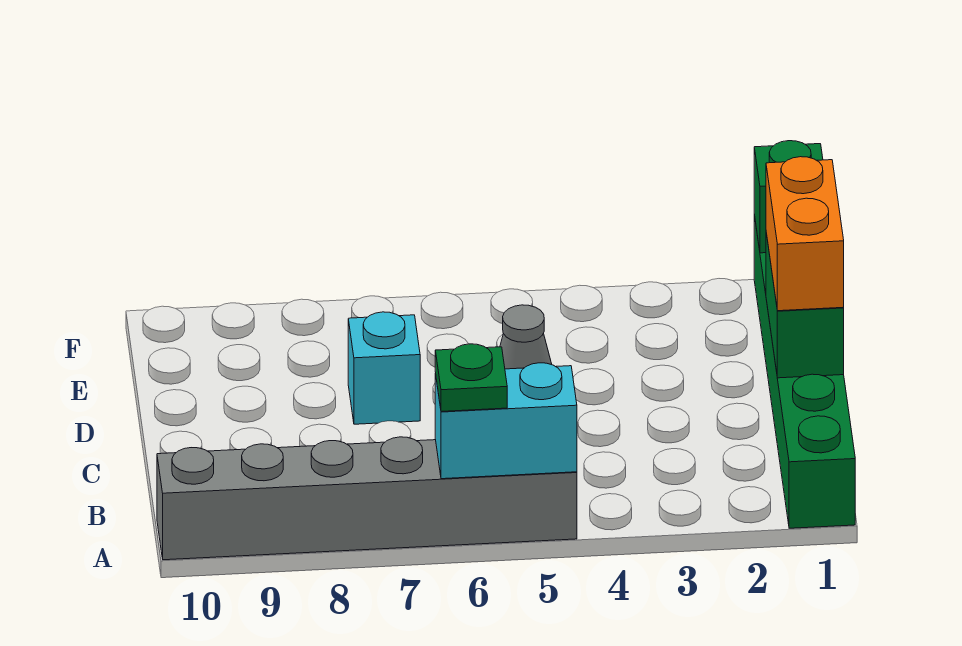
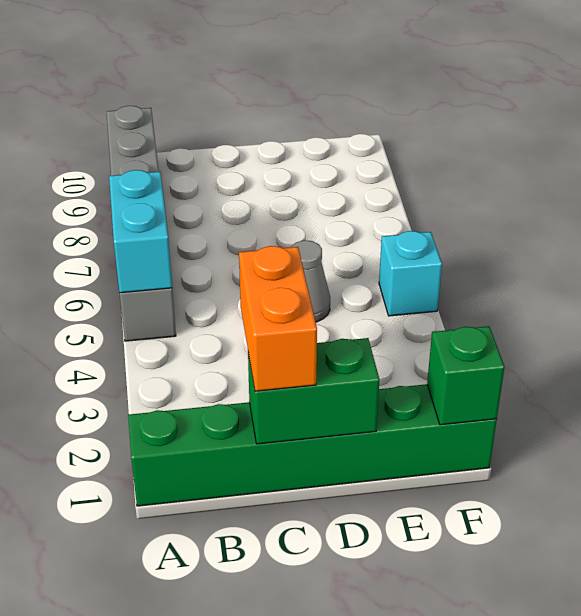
green 1x1 plate [435,344,507,412] -> none
orange 1x2 brick [766,157,844,311] -> orange 1x2 brick turned to [239,246,317,391]
cyan 1x1 brick [348,312,420,424] -> cyan 1x1 brick moved to [379,231,442,316]

